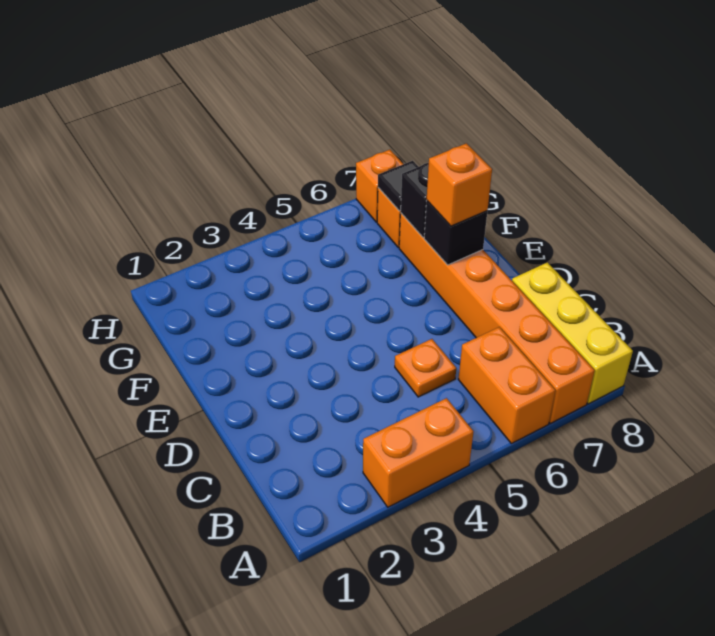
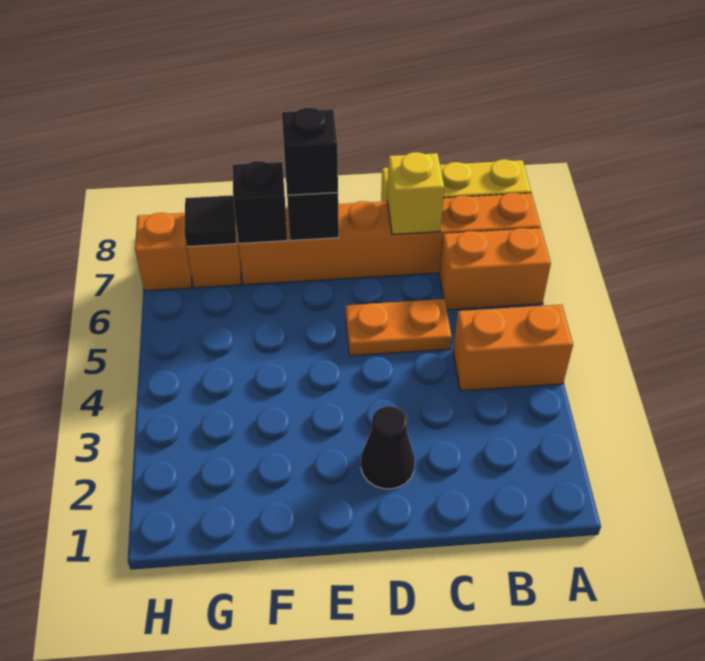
orange 1x2 brick [363,398,474,507] -> orange 1x2 brick turned to [453,305,573,391]
orange 1x1 plate [395,339,456,397] -> orange 1x2 plate [346,299,452,356]
none -> yellow 1x1 brick [387,152,444,235]
none -> black 1x1 cone [361,406,415,489]
orange 1x1 brick [427,143,492,226] -> black 1x1 brick [282,107,338,195]

